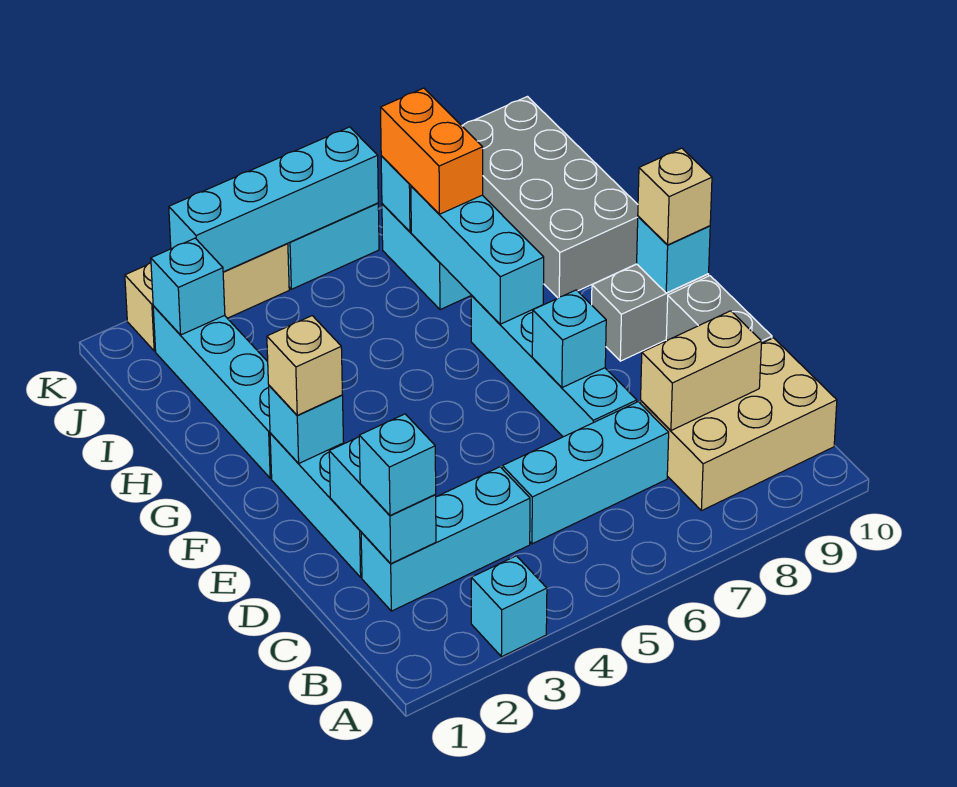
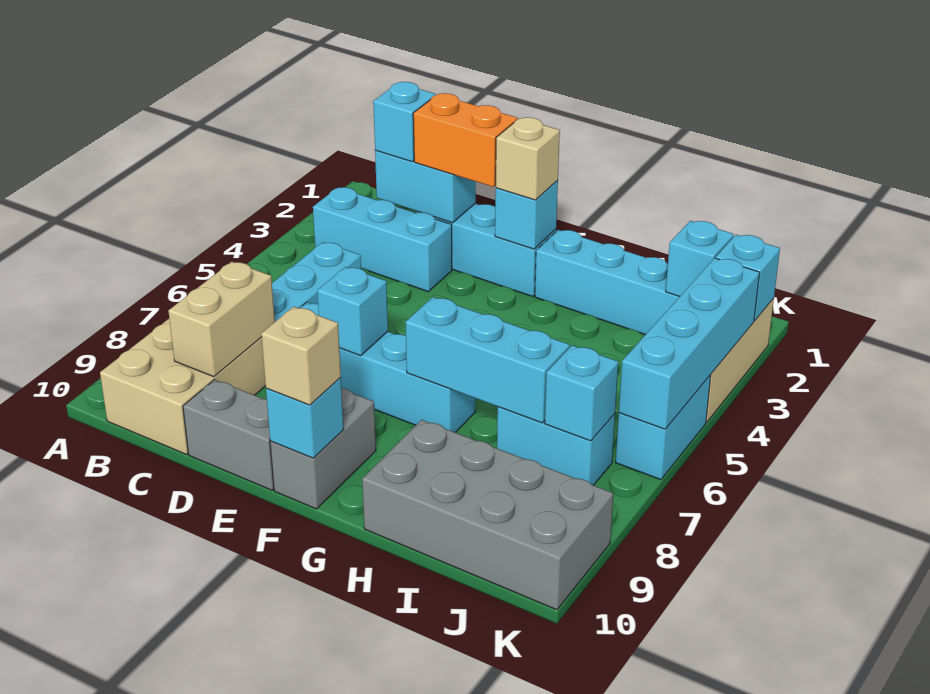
cyan 1x1 brick [471,556,547,657] -> cyan 1x1 brick moved to [716,235,780,321]
cyan 1x3 brick [361,467,530,611] -> cyan 1x3 brick turned to [313,187,452,292]
orange 1x2 brick [381,88,483,214] -> orange 1x2 brick moved to [413,93,517,187]

